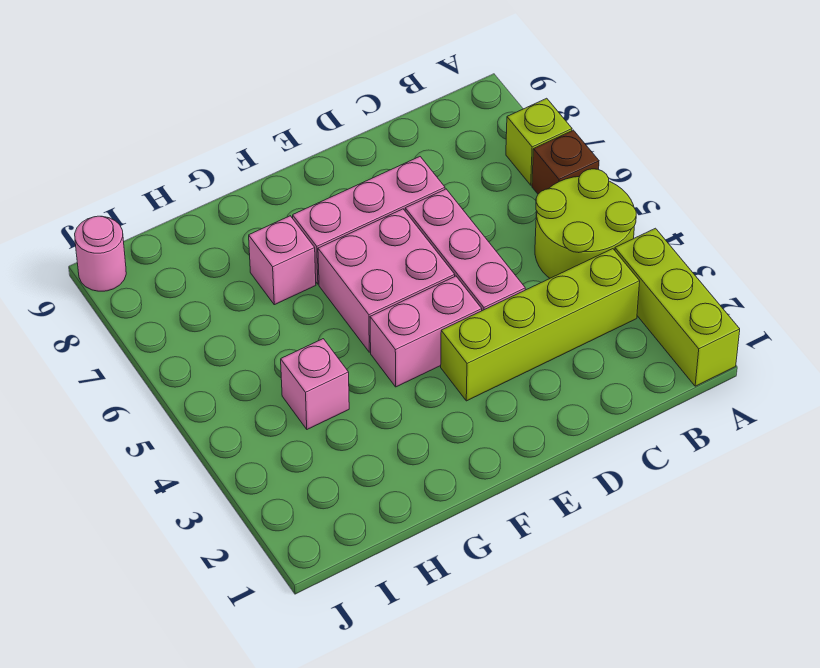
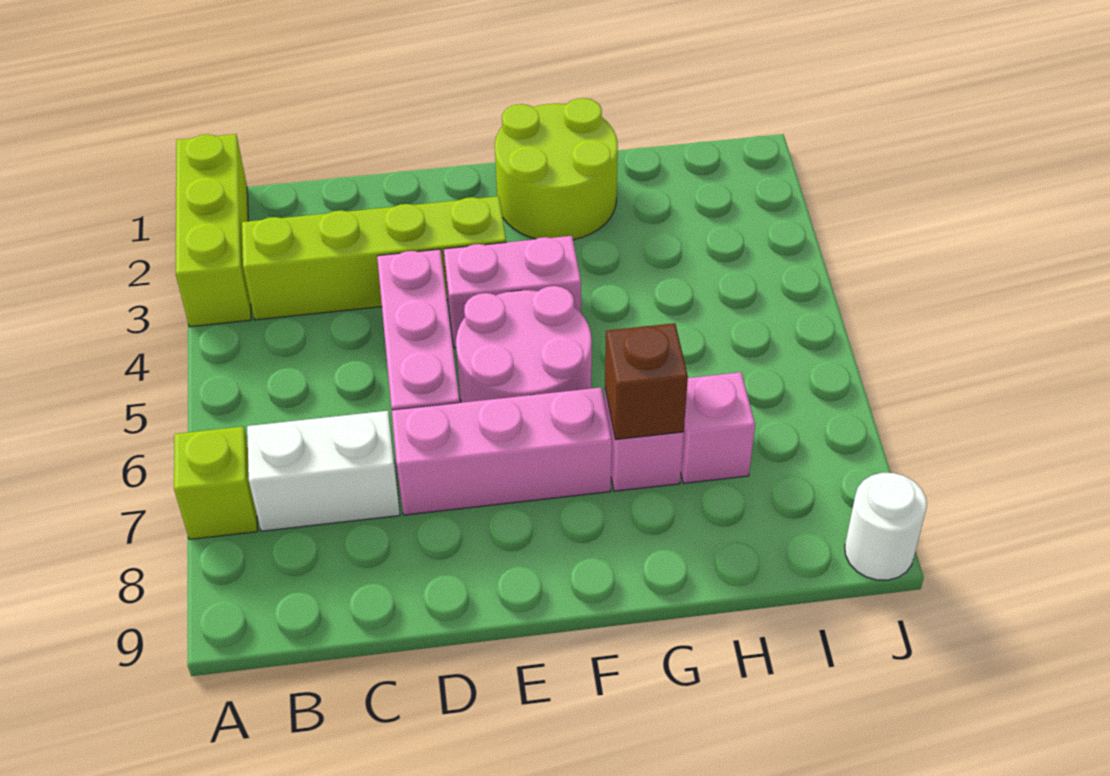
lime 2x2 round brick [535,169,636,278] -> lime 2x2 round brick moved to [495,98,618,240]
brown 1x1 brick [532,130,599,194] -> brown 1x1 brick moved to [605,323,688,440]
none -> white 1x2 brick [247,411,400,531]
pink 2x2 brick [318,209,455,352] -> pink 2x2 round brick [456,286,592,403]
pink 1x1 brick [281,339,349,429] -> pink 1x1 brick moved to [681,372,755,483]
pink 1x1 round brick [75,216,126,291] -> white 1x1 round brick [845,473,927,580]

